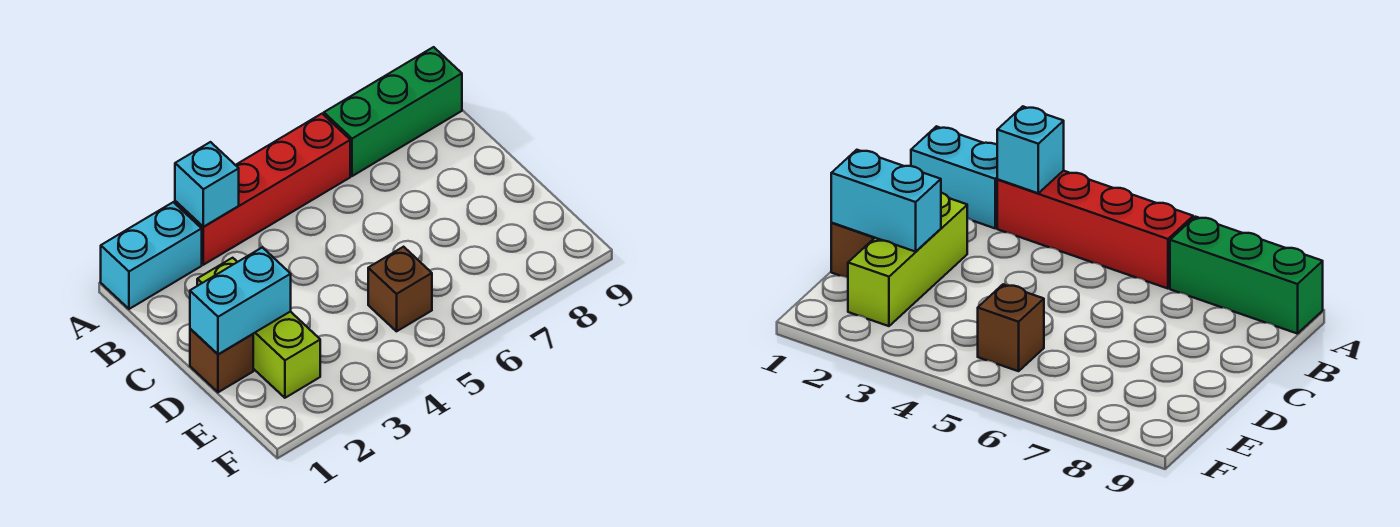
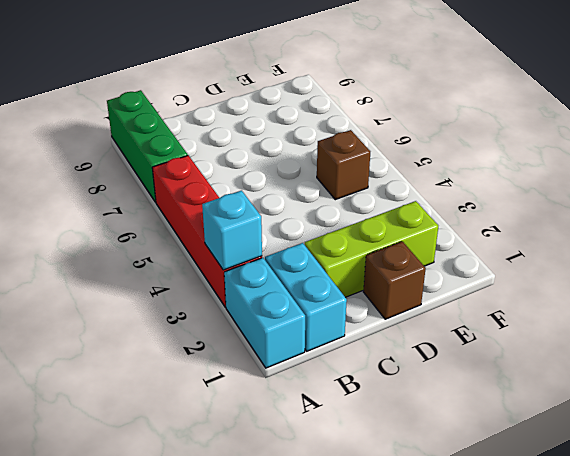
cyan 1x2 brick [190,247,291,354] -> cyan 1x2 brick moved to [265,243,347,351]

